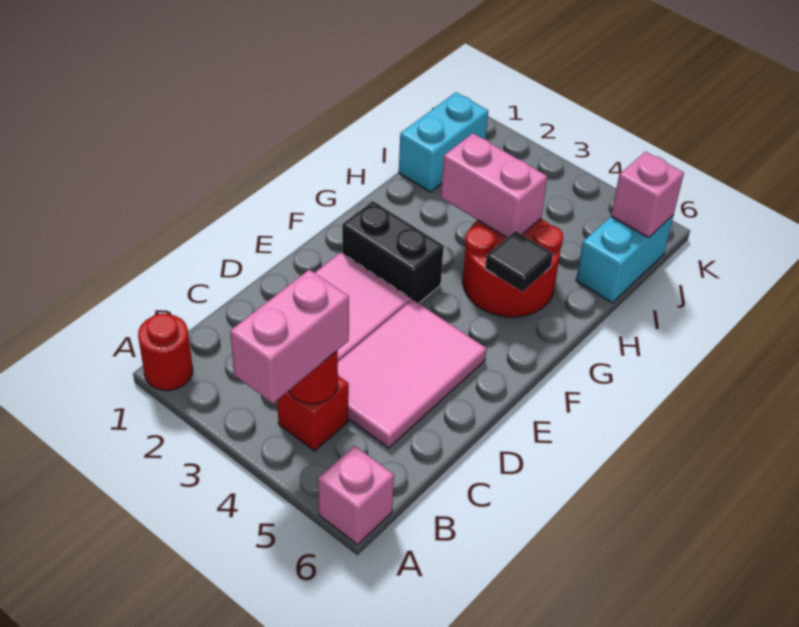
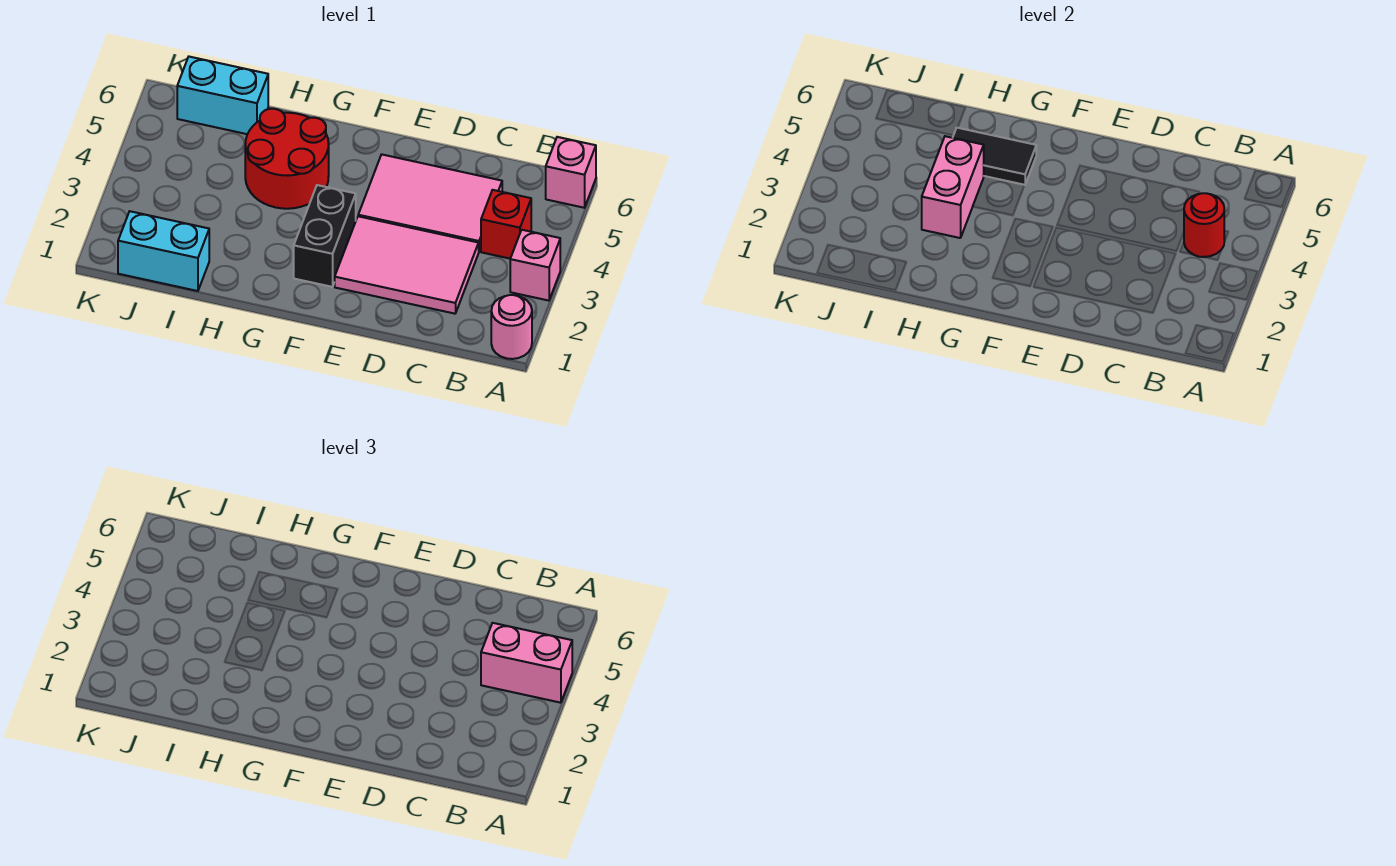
red 1x1 round brick [138,314,193,390] -> pink 1x1 round brick [491,295,532,359]
black 1x1 tile [485,231,553,292] -> black 1x2 tile [953,128,1036,185]
pink 1x1 brick [611,152,684,238] -> pink 1x1 brick moved to [510,230,560,301]

